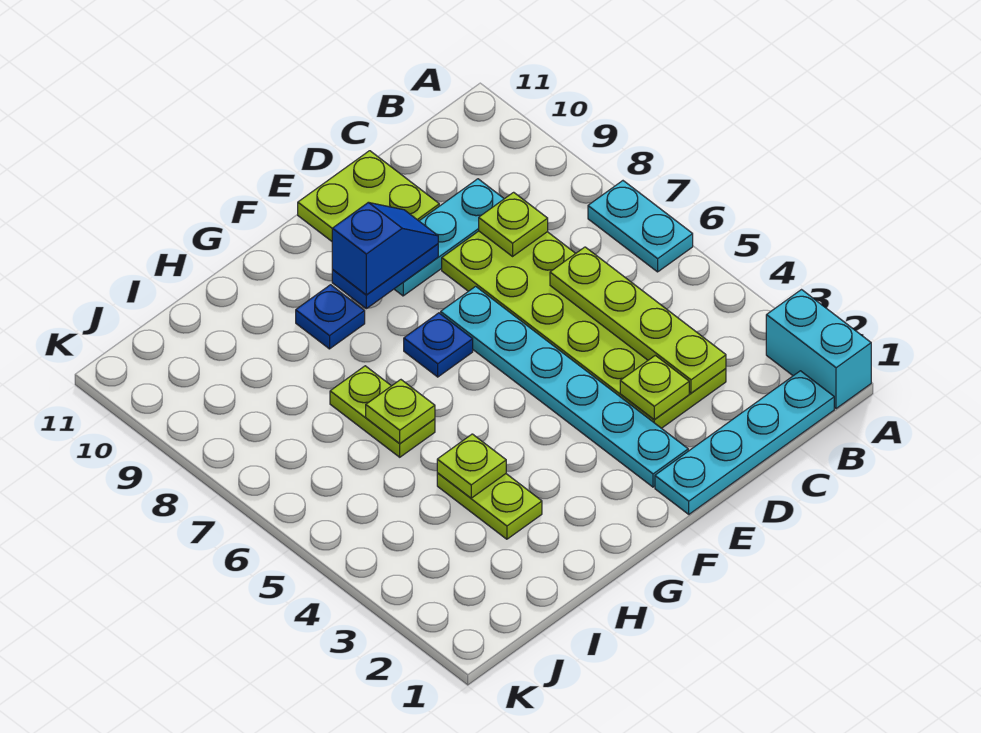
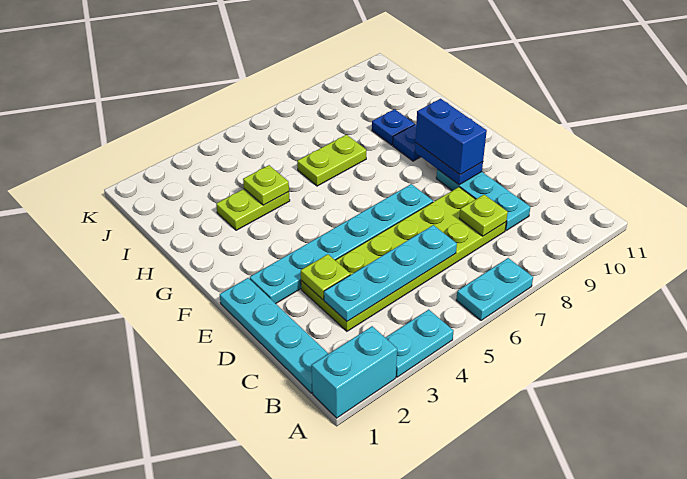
none -> cyan 1x2 plate [386,310,453,377]
lime 1x4 plate [550,247,726,393] -> cyan 1x4 plate [324,225,457,321]
lime 2x2 plate [298,151,439,241] -> none
blue 1x2 slope [332,202,438,295] -> blue 1x2 brick [415,99,487,175]
blue 1x1 plate [404,313,473,377] -> blue 1x1 plate moved to [372,109,415,145]
lime 1x1 plate [366,380,435,444] -> none

